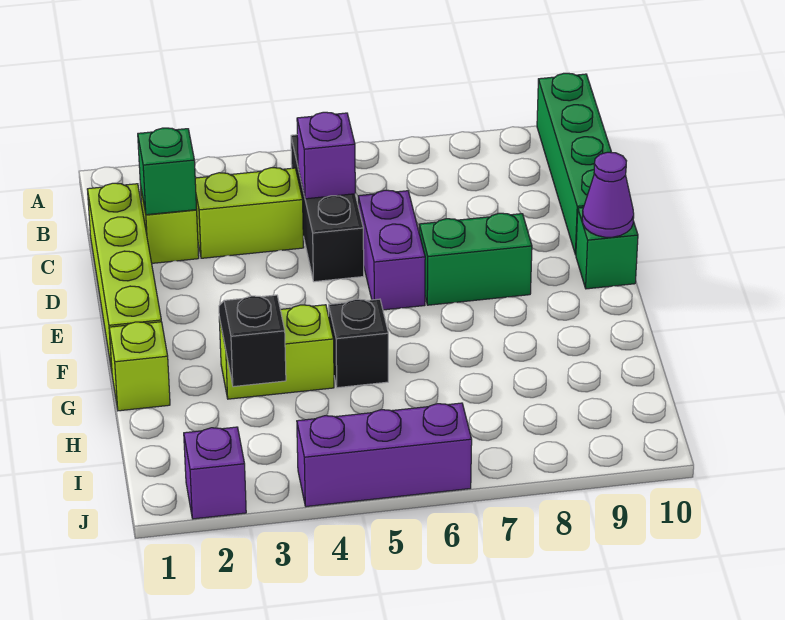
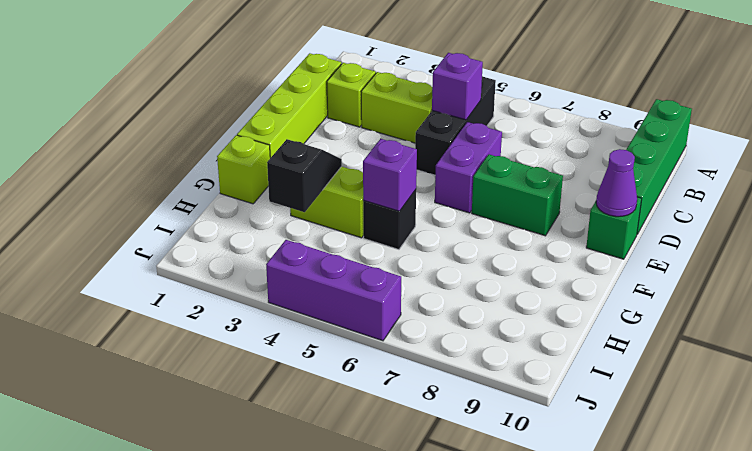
green 1x1 brick [138,128,197,215] -> none
purple 1x1 brick [184,427,246,519] -> purple 1x1 brick moved to [363,139,417,211]

